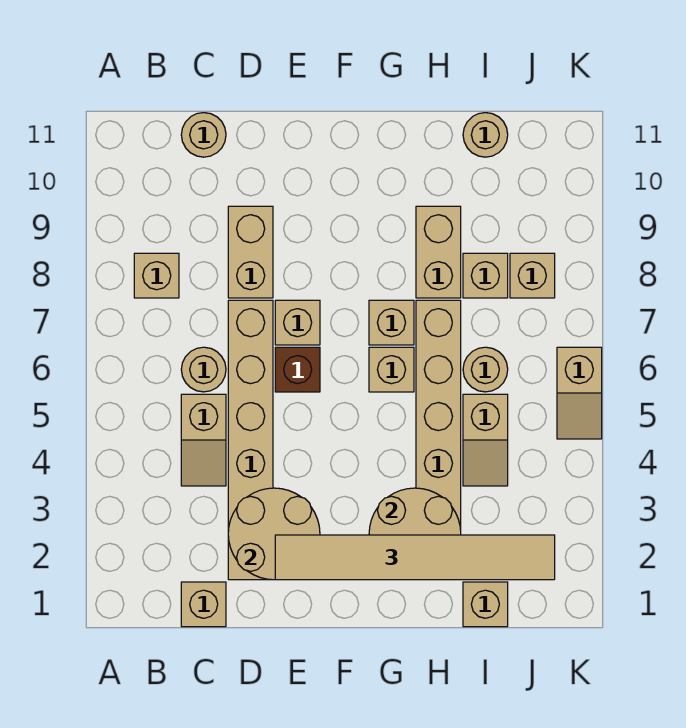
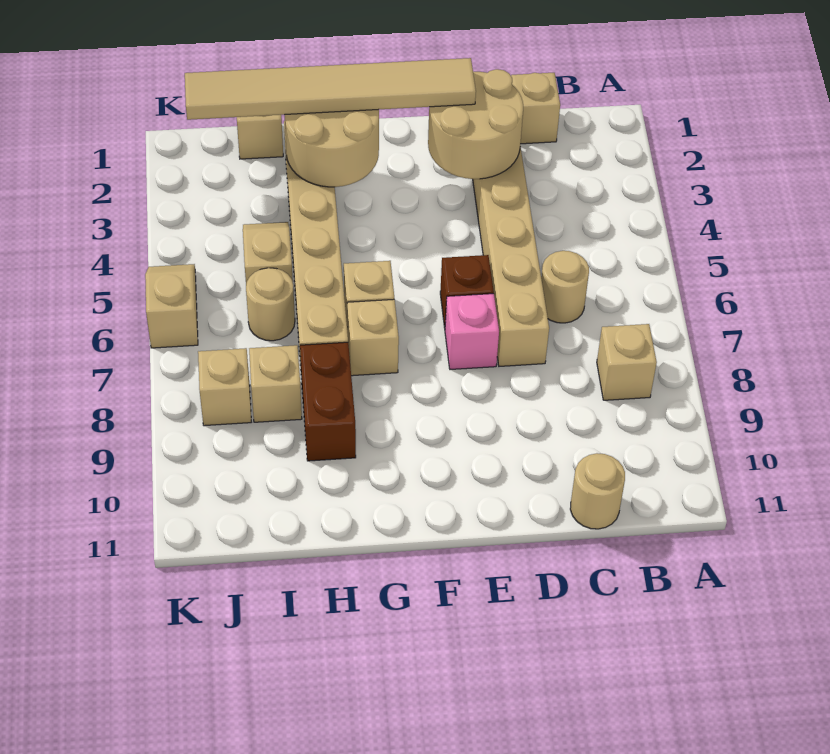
tan 1x2 slope [181,394,226,486] -> none
tan 1x2 brick [228,206,273,298] -> none
tan 1x1 brick [275,300,320,345] -> pink 1x1 brick [445,294,499,370]
tan 1x2 brick [416,206,461,298] -> brown 1x2 brick [300,342,356,461]
tan 1x1 round brick [463,113,508,157] -> none

